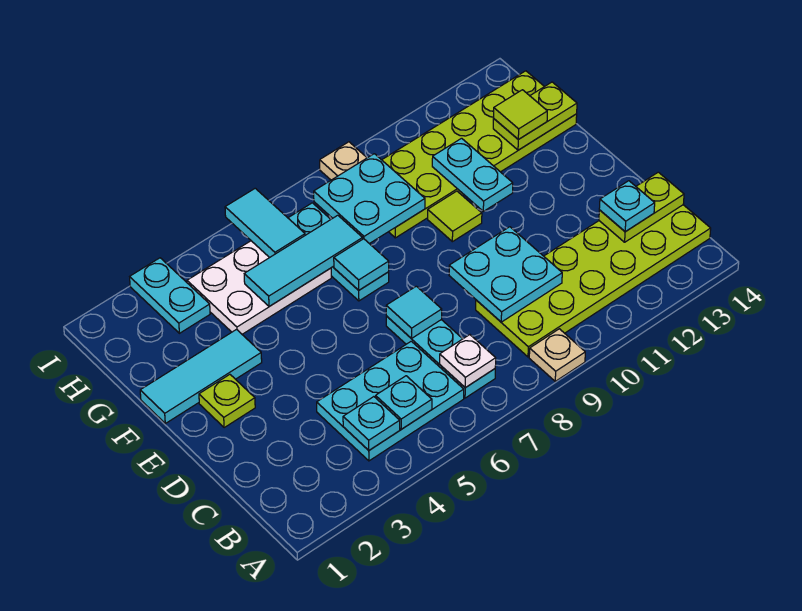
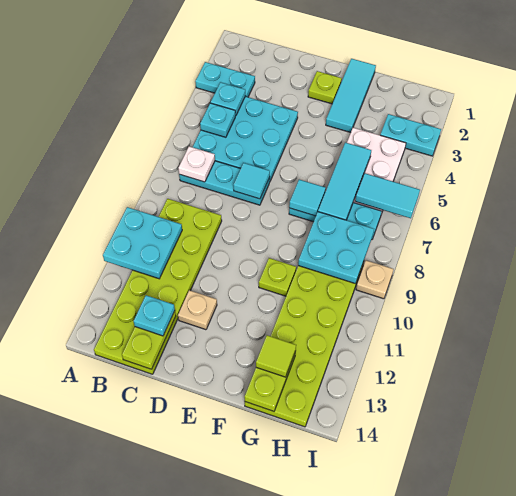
tan 1x1 plate [529,329,585,381] -> tan 1x1 plate moved to [178,290,217,330]
cyan 2x3 plate [317,341,464,461] -> cyan 3x3 plate [193,96,298,182]
cyan 2x2 plate [449,227,562,322] -> cyan 2x2 plate moved to [103,207,182,279]
lime 1x1 tile [428,191,482,242] -> lime 1x1 plate [259,258,296,296]
cyan 1x2 plate [432,138,513,211] -> cyan 1x2 plate moved to [195,62,255,97]

